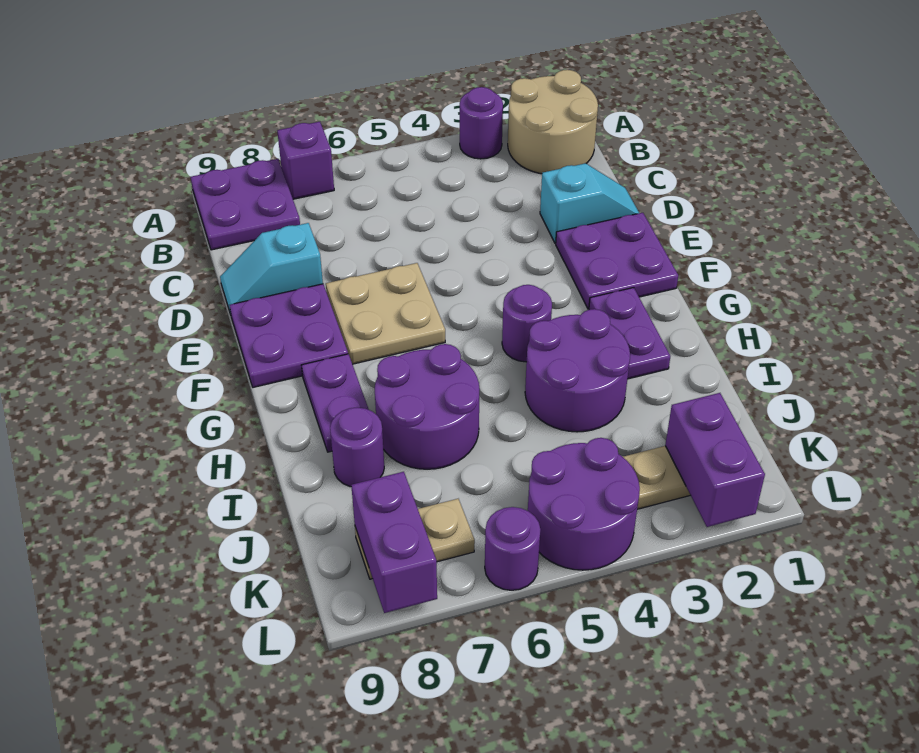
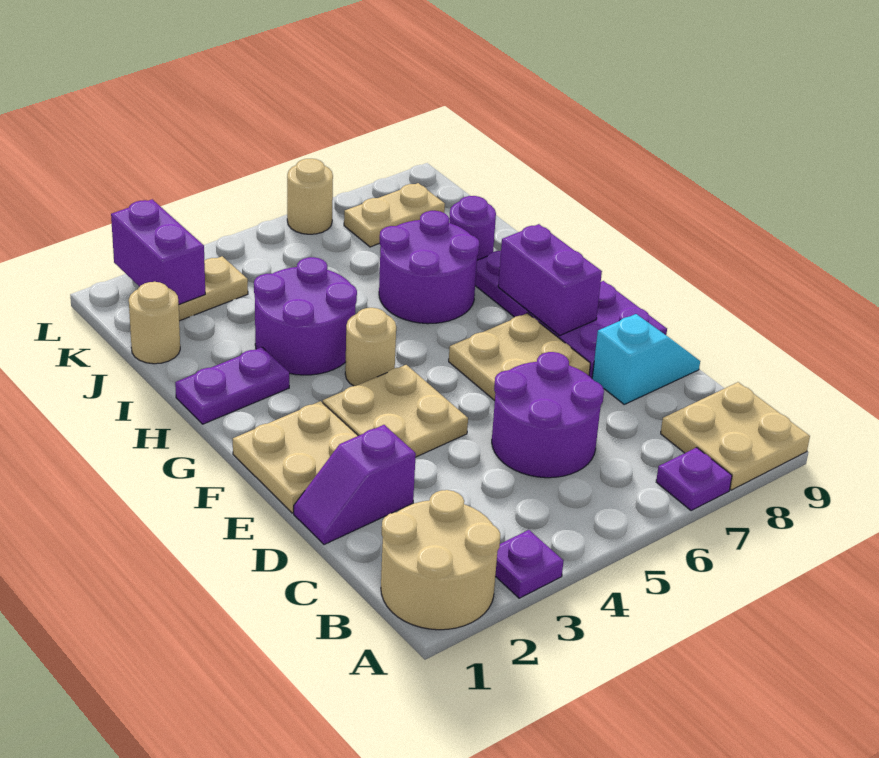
purple 1x1 round brick [460,87,503,159] -> purple 1x1 plate [495,530,564,598]
purple 1x1 brick [277,122,334,199] -> purple 1x1 plate [656,447,732,511]
purple 2x2 plate [191,159,300,250] -> tan 2x2 plate [661,382,810,490]
cyan 1x2 slope [540,163,639,243] -> purple 1x2 slope [294,425,416,545]
purple 2x2 plate [556,213,678,309] -> tan 2x2 plate [233,401,358,513]
none -> tan 2x2 plate [323,365,468,457]
purple 1x2 plate [589,288,670,379] -> purple 1x2 plate turned to [175,347,289,424]
purple 1x1 round brick [502,285,552,362] -> tan 1x1 round brick [345,308,396,386]
none -> tan 1x1 round brick [129,282,180,364]
purple 2x2 round brick [528,438,640,570] -> purple 2x2 round brick moved to [492,352,604,478]
purple 1x2 brick [351,472,437,613] -> purple 1x2 brick moved to [498,224,602,335]
purple 1x1 round brick [485,507,541,590] -> tan 1x1 round brick [287,159,333,234]

